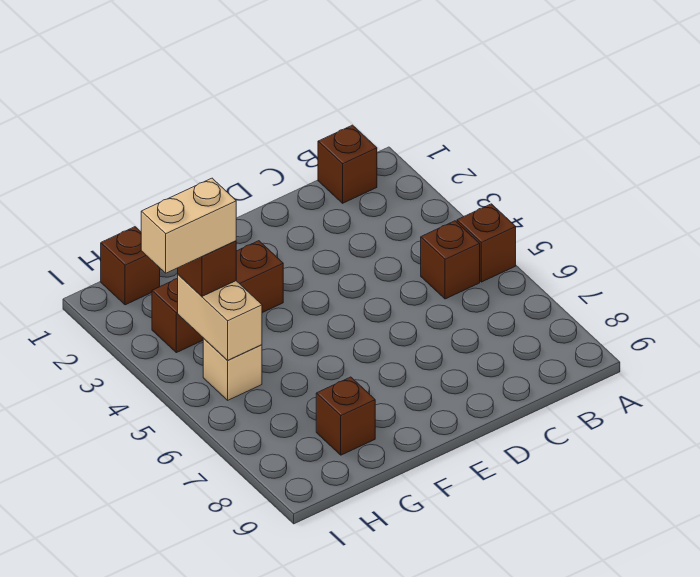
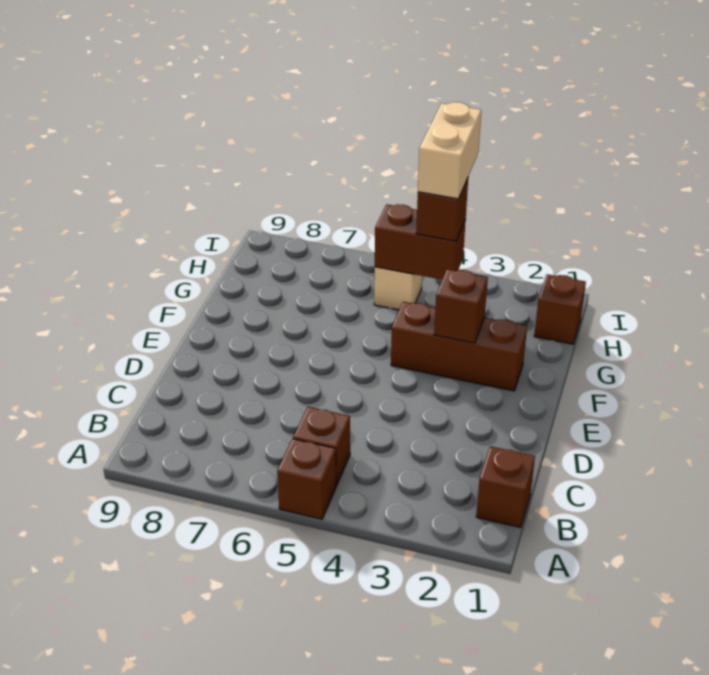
brown 1x3 brick [152,241,283,353] -> brown 1x3 brick turned to [391,302,527,391]
brown 1x1 brick [316,377,375,455] -> brown 1x1 brick moved to [434,269,488,343]
tan 1x2 brick [177,275,262,360] -> brown 1x2 brick [375,204,466,280]

